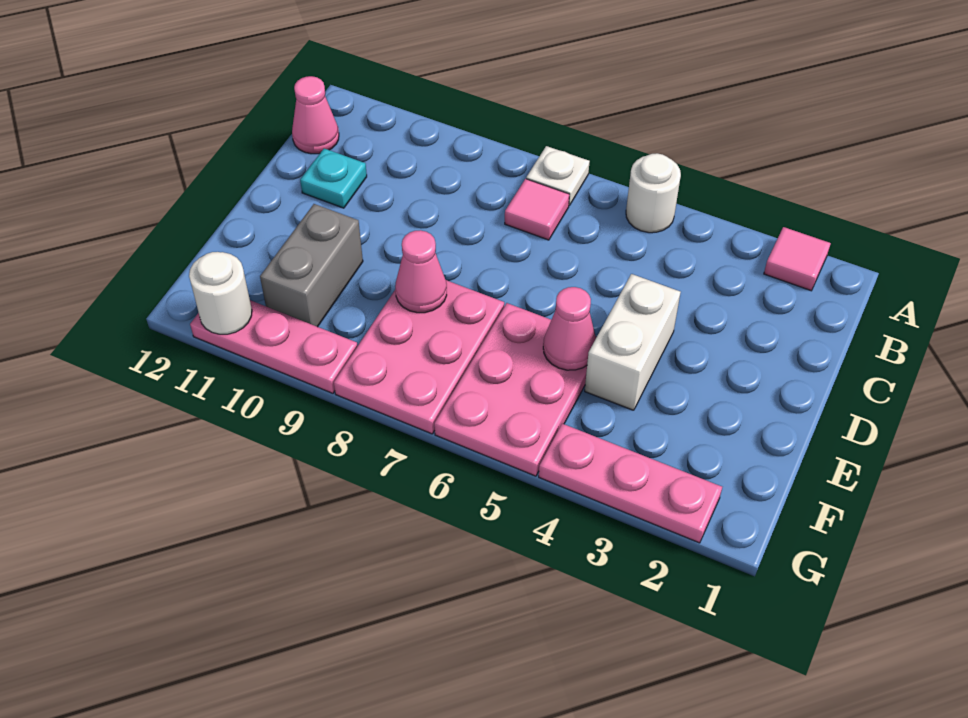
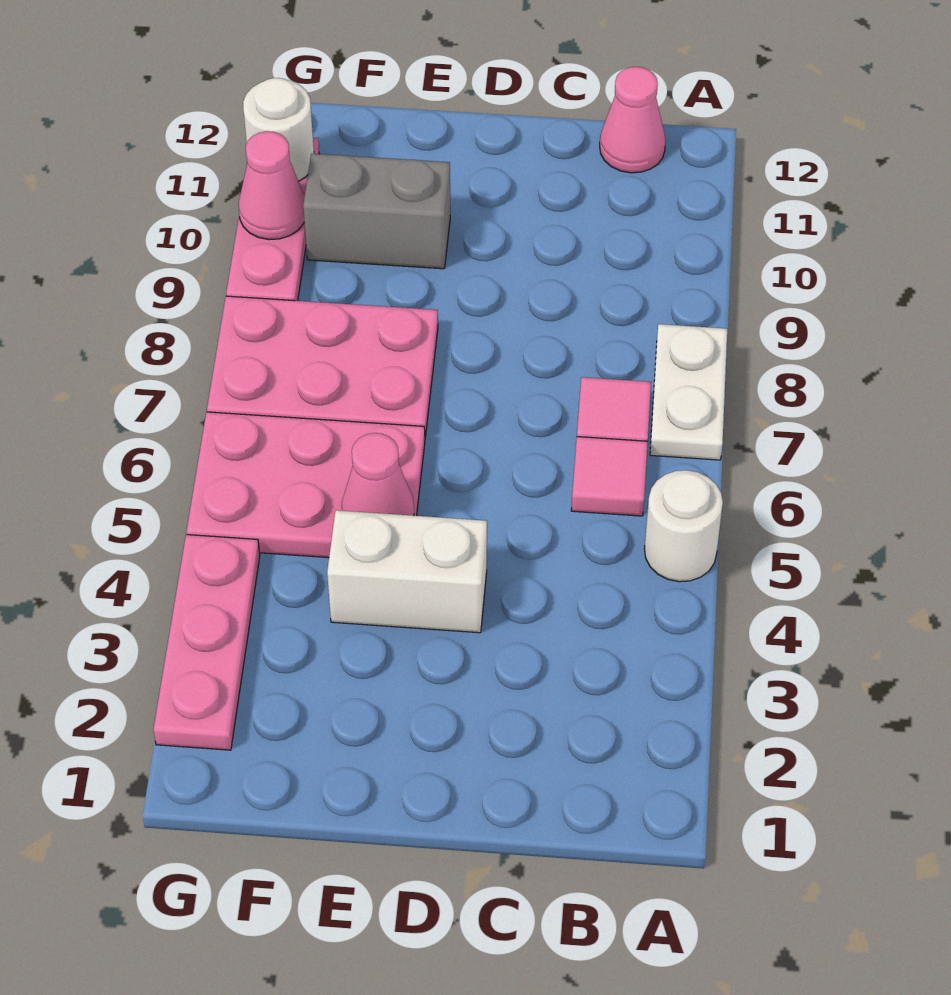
pink 1x1 tile [764,227,831,291] -> pink 1x1 tile moved to [571,437,648,516]
white 1x1 plate [526,146,590,206] -> white 1x2 plate [650,324,727,460]
cyan 1x1 plate [300,149,367,208] -> none
pink 1x1 cone [395,230,447,313] -> pink 1x1 cone moved to [239,131,305,240]

